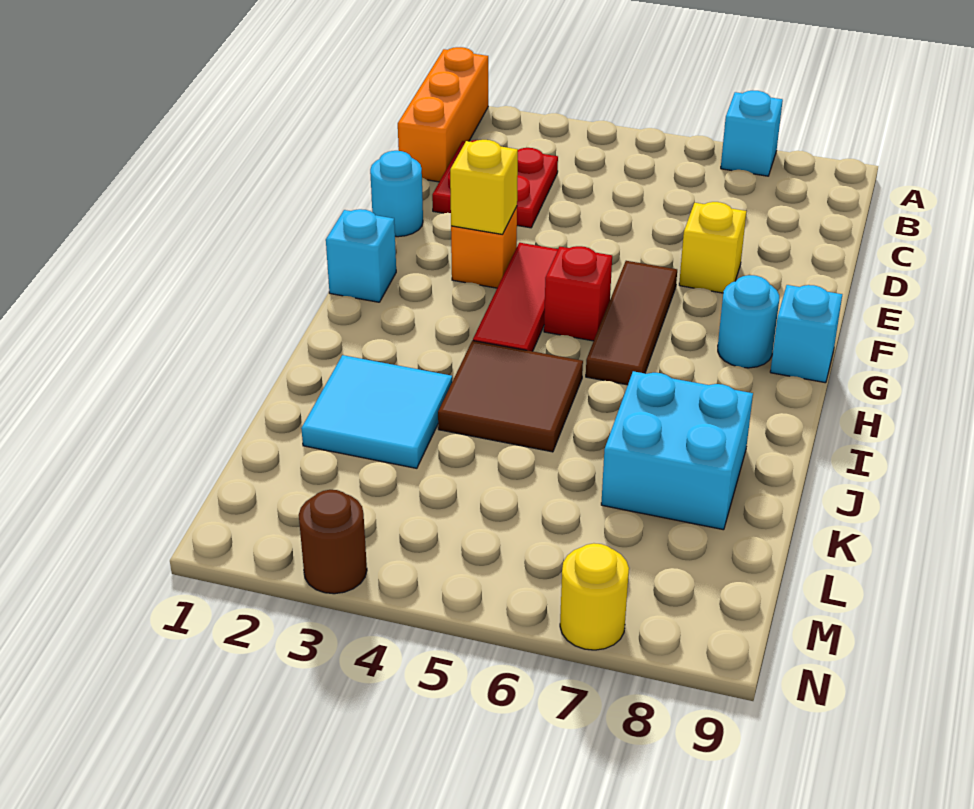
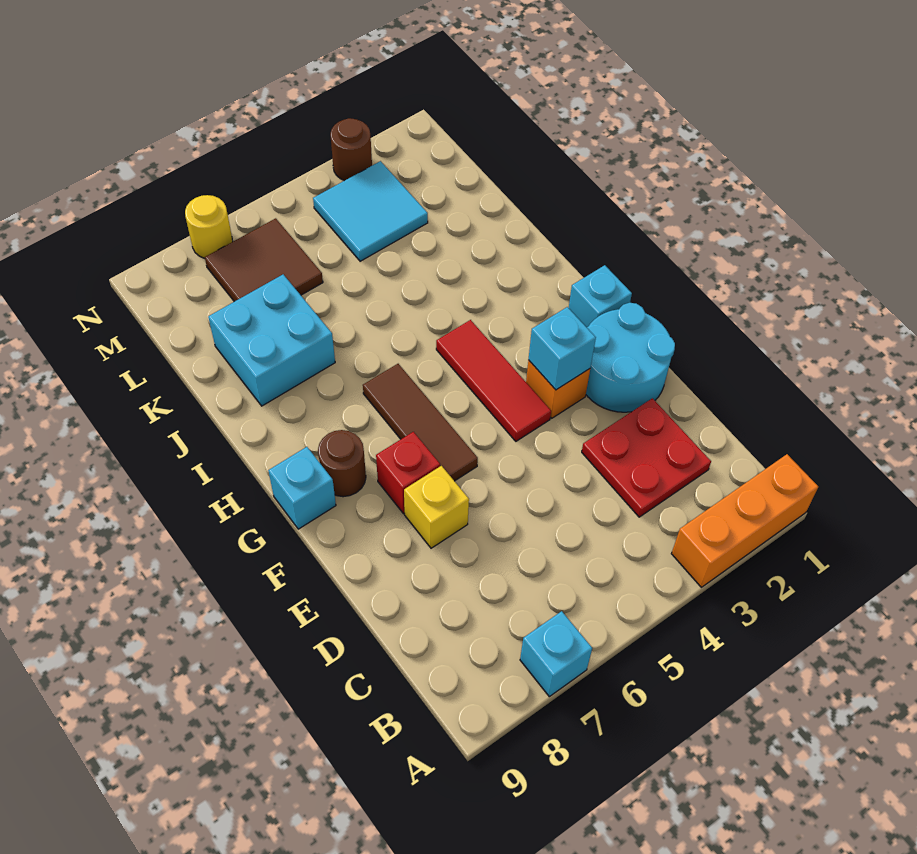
orange 1x3 brick [398,47,488,182] -> orange 1x3 brick turned to [671,454,818,587]
cyan 1x1 round brick [370,151,423,237] -> cyan 2x2 round brick [586,303,675,412]
yellow 1x1 brick [450,140,518,235] -> cyan 1x1 brick [528,307,596,390]
red 1x1 brick [544,246,612,341] -> red 1x1 brick moved to [376,432,440,514]
cyan 1x1 round brick [718,275,779,368] -> brown 1x1 round brick [318,430,366,497]
brown 2x2 tile [438,341,583,452] -> brown 2x2 tile moved to [205,218,323,302]
cyan 2x2 tile [301,355,452,468] -> cyan 2x2 tile moved to [313,161,428,261]

